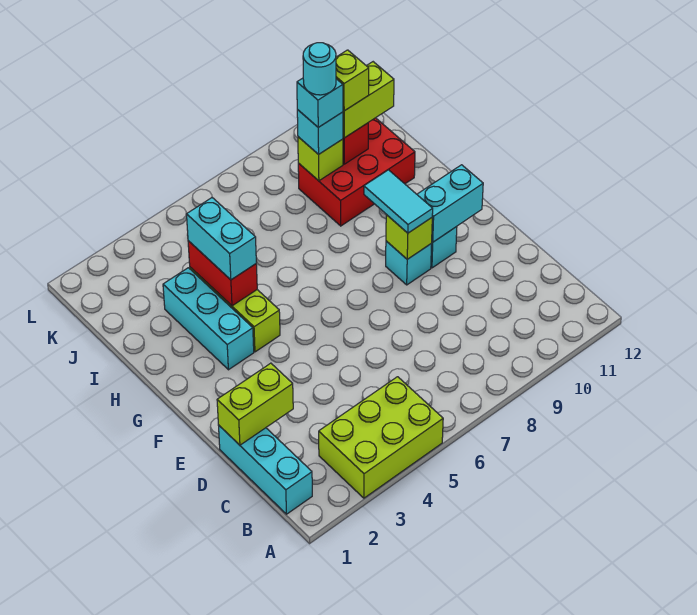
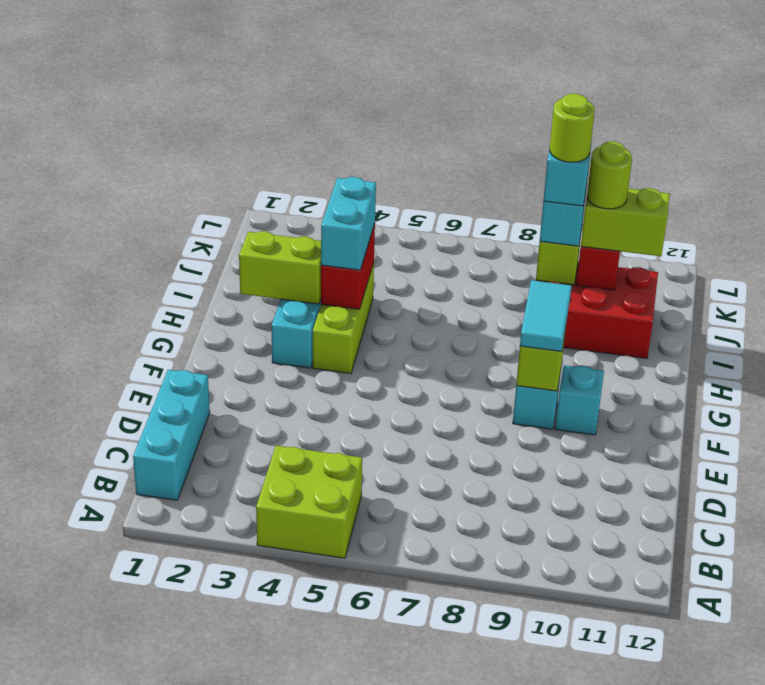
lime 2x3 brick [319,377,443,498] -> lime 2x2 brick [256,446,362,558]
lime 1x2 brick [217,363,293,445] -> lime 1x2 brick moved to [239,231,321,304]
cyan 1x2 brick [417,165,483,242] -> none
cyan 1x1 round brick [303,43,336,95] -> lime 1x1 round brick [550,94,595,162]
lime 1x1 brick [336,50,369,111] -> lime 1x1 round brick [587,142,632,209]

